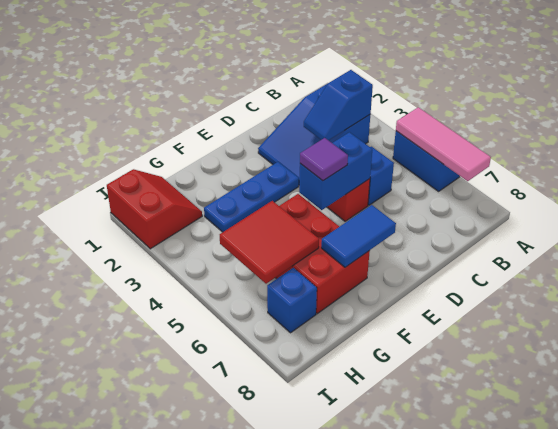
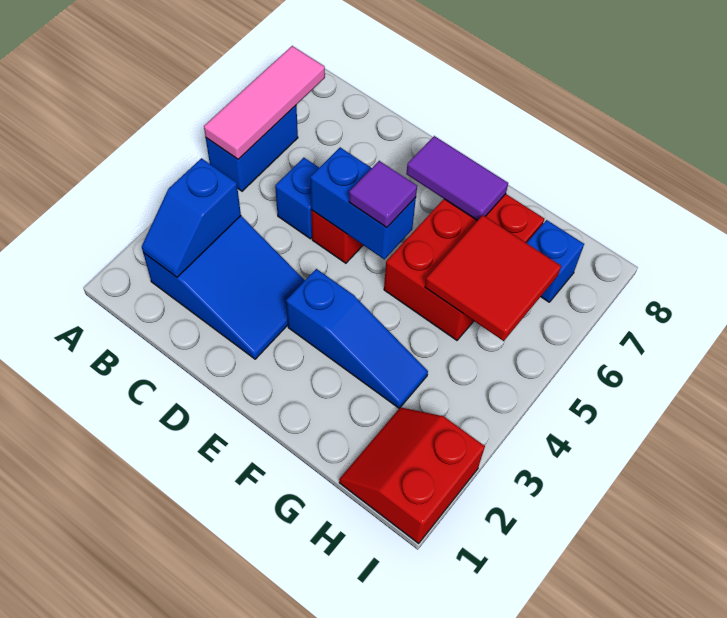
blue 1x2 slope [304,70,373,140] -> blue 1x2 slope turned to [142,158,241,277]
blue 1x3 plate [204,162,299,232] -> blue 1x3 slope [286,269,428,408]
blue 1x2 tile [321,205,396,267] -> purple 1x2 tile [406,136,508,221]

